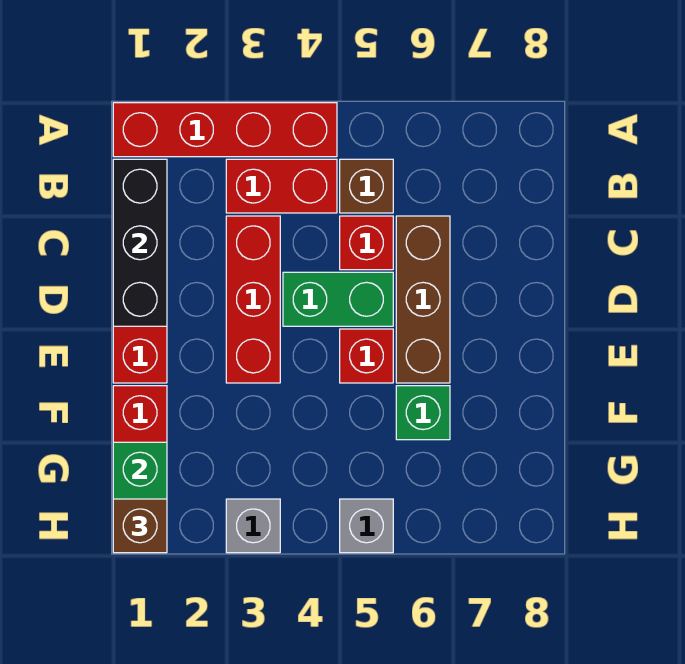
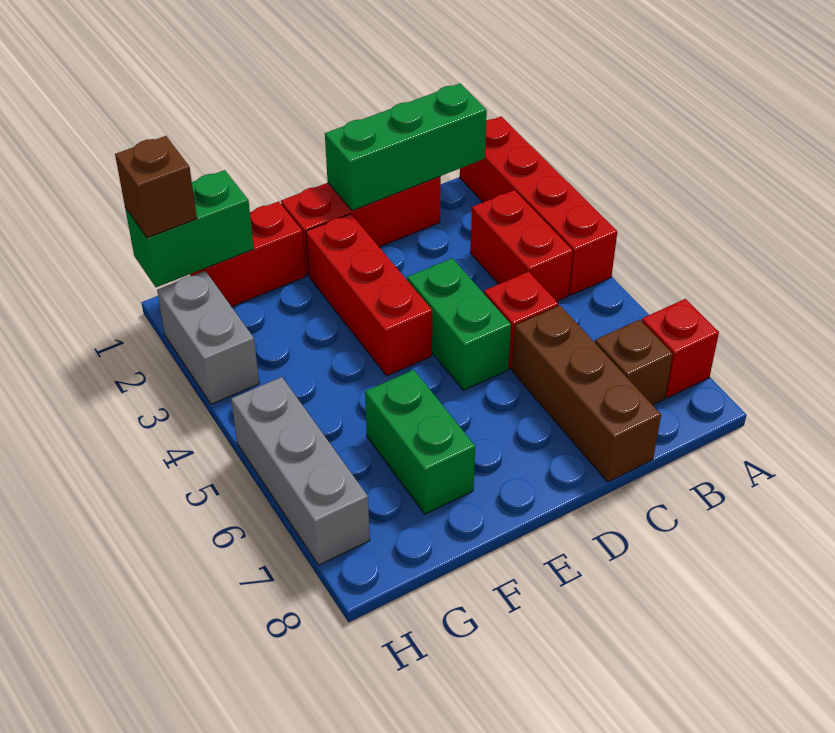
black 1x3 brick [113,159,167,326] -> green 1x3 brick [325,83,487,211]
brown 1x1 brick [340,159,393,213] -> brown 1x1 brick moved to [595,320,673,405]
red 1x3 brick [226,216,280,383] -> red 1x3 brick turned to [306,214,432,376]
brown 1x3 brick [396,216,450,383] -> brown 1x3 brick turned to [512,306,661,482]
red 1x1 brick [340,329,393,383] -> red 1x1 brick moved to [642,299,719,398]
green 1x1 brick [396,386,450,440] -> green 1x2 brick [365,370,475,514]
grey 1x1 brick [226,499,280,553] -> grey 1x2 brick [157,271,259,404]
grey 1x1 brick [340,499,393,553] -> grey 1x3 brick [231,377,370,565]

